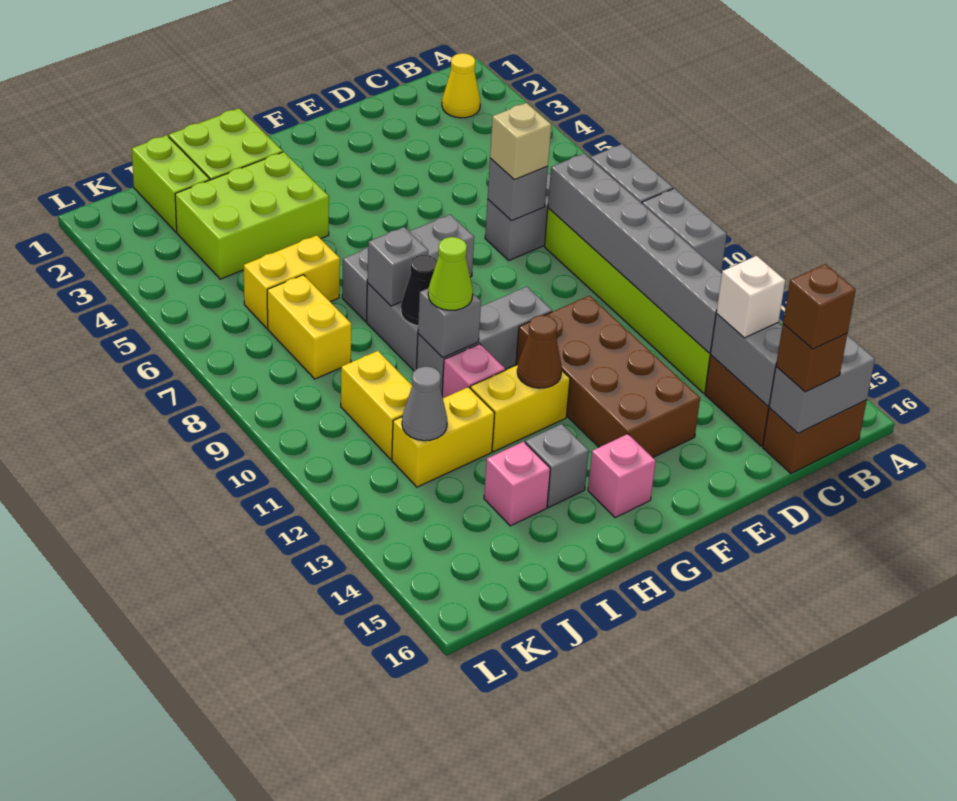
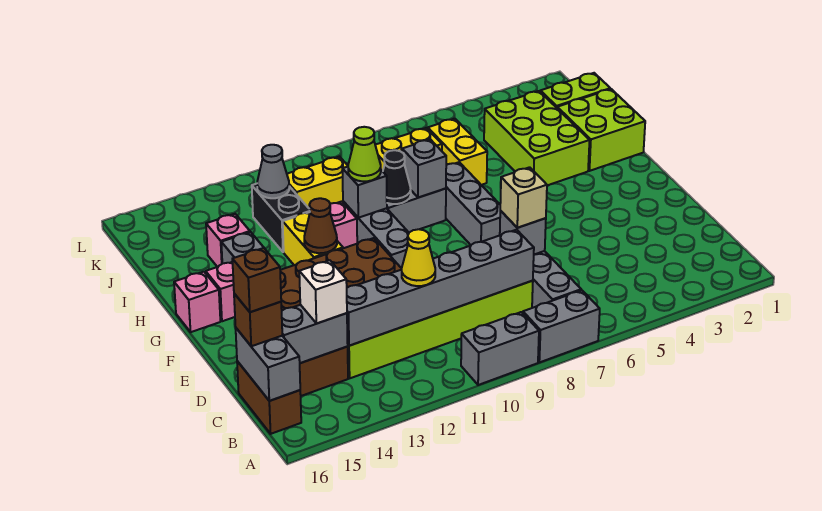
yellow 1x1 cone [442,53,480,118] -> yellow 1x1 cone moved to [402,229,435,286]
none -> pink 1x1 brick [174,272,220,332]
yellow 1x2 brick [392,387,494,487] -> black 1x2 brick [252,184,310,252]

